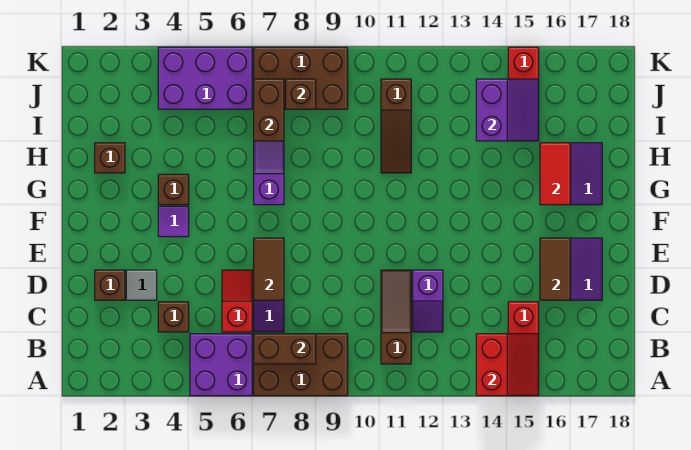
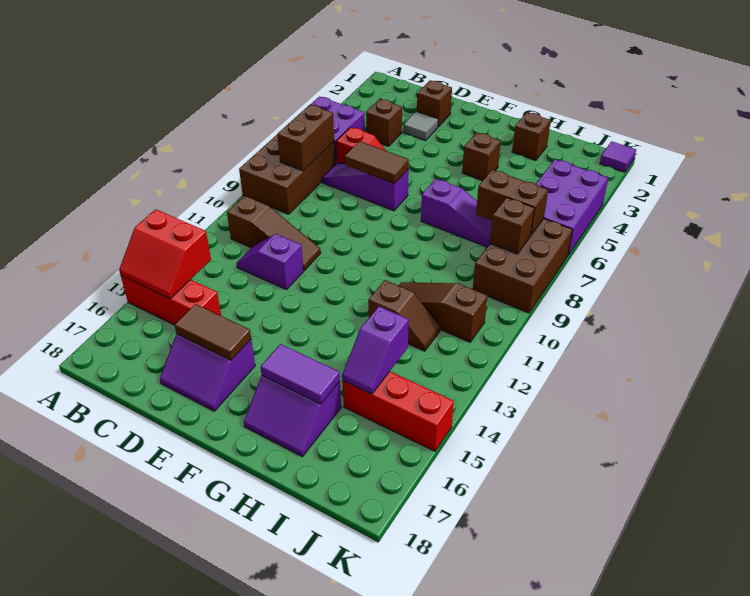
purple 1x1 tile [158,206,189,237] -> purple 1x1 tile moved to [600,141,636,172]
red 1x2 tile [540,143,570,205] -> purple 1x2 tile [260,344,340,404]
none -> brown 1x2 slope [368,280,440,351]
purple 2x2 slope [476,79,539,141] -> purple 1x2 slope [342,306,409,394]

